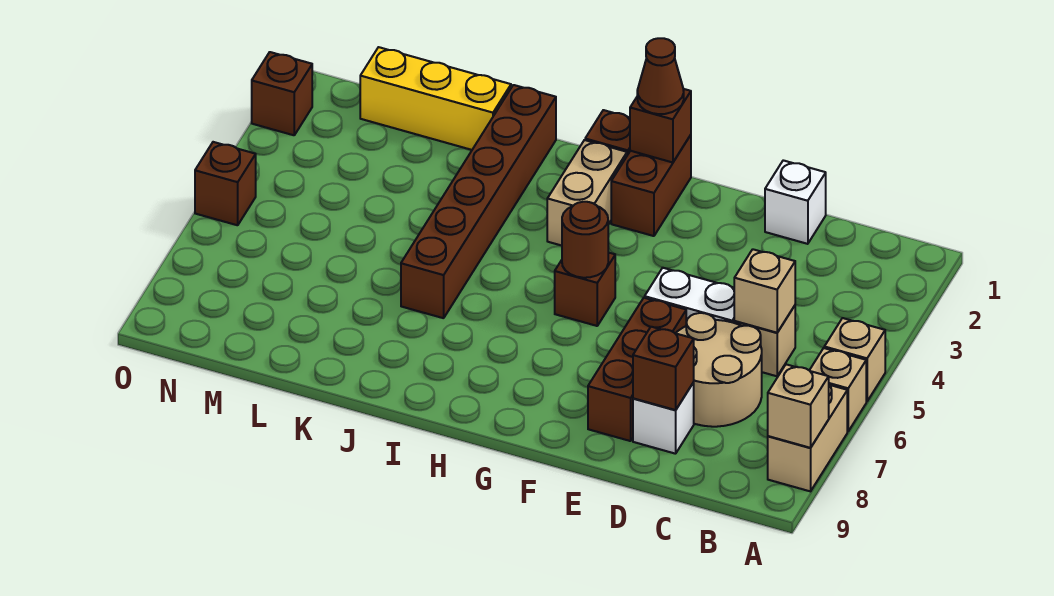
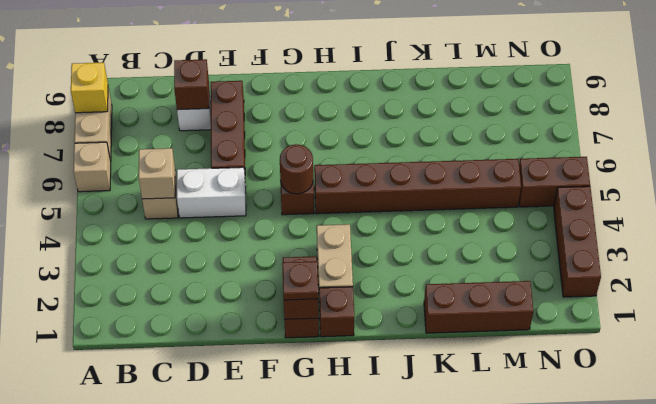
tan 1x1 brick [824,318,885,401] -> none
tan 1x1 brick [768,364,829,448] -> yellow 1x1 brick [71,63,108,113]
tan 2x2 round brick [676,313,762,427] -> none
white 1x1 brick [765,160,826,244] -> none
brown 1x1 cone [637,38,684,114] -> brown 1x1 plate [282,261,318,300]
brown 1x6 brick [401,85,556,318] -> brown 1x6 brick turned to [314,159,521,214]
yellow 1x3 brick [360,47,511,150] -> brown 1x3 brick [424,281,533,333]
brown 1x1 brick [252,52,312,135] -> brown 1x3 brick [554,186,601,297]
brown 1x1 brick [195,142,256,225] -> brown 1x2 brick [519,157,590,207]

